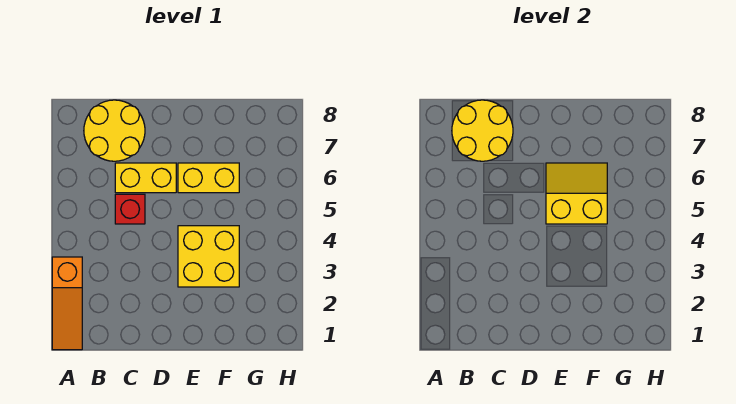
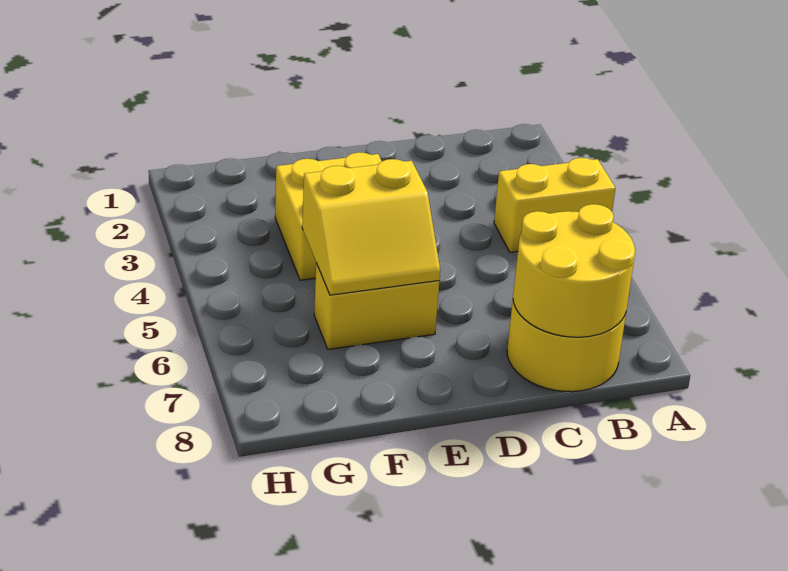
orange 1x3 slope [52,257,82,350] -> none
red 1x1 brick [115,194,145,224] -> none
yellow 1x2 brick [115,163,176,193] -> yellow 1x2 brick moved to [494,158,616,253]

